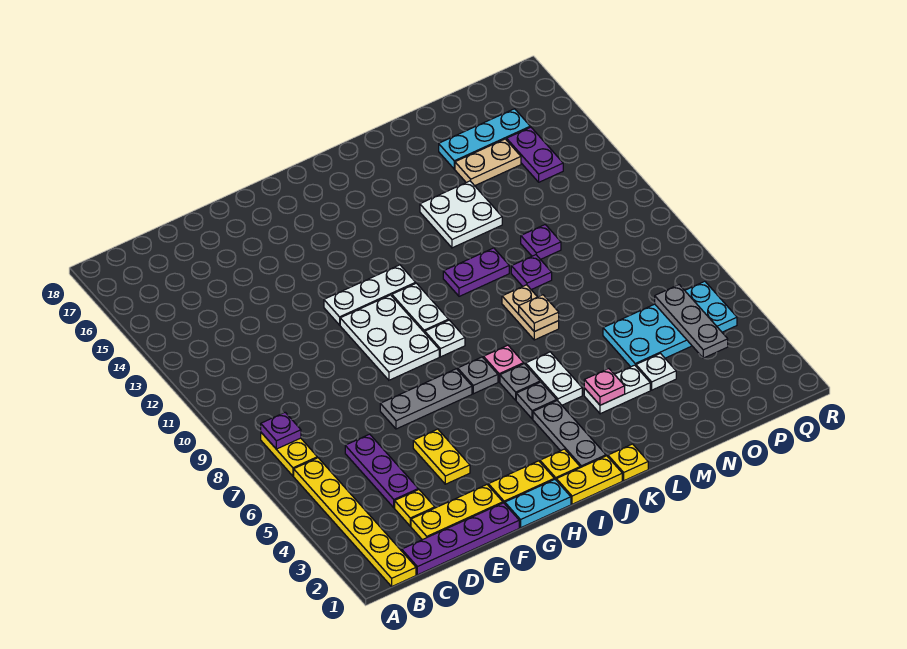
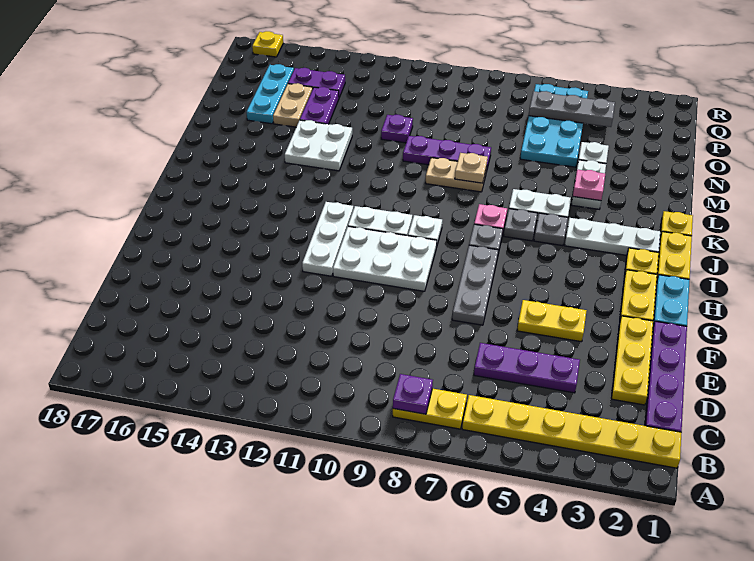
yellow 1x1 plate [395,490,435,526] -> yellow 1x1 plate moved to [252,31,283,57]
grey 1x3 plate [533,401,606,468] -> white 1x3 plate [565,218,660,255]
purple 1x2 plate [443,248,509,296] -> purple 1x2 plate moved to [300,87,339,124]
purple 1x1 plate [511,255,552,290] -> purple 1x3 plate [403,136,491,172]

